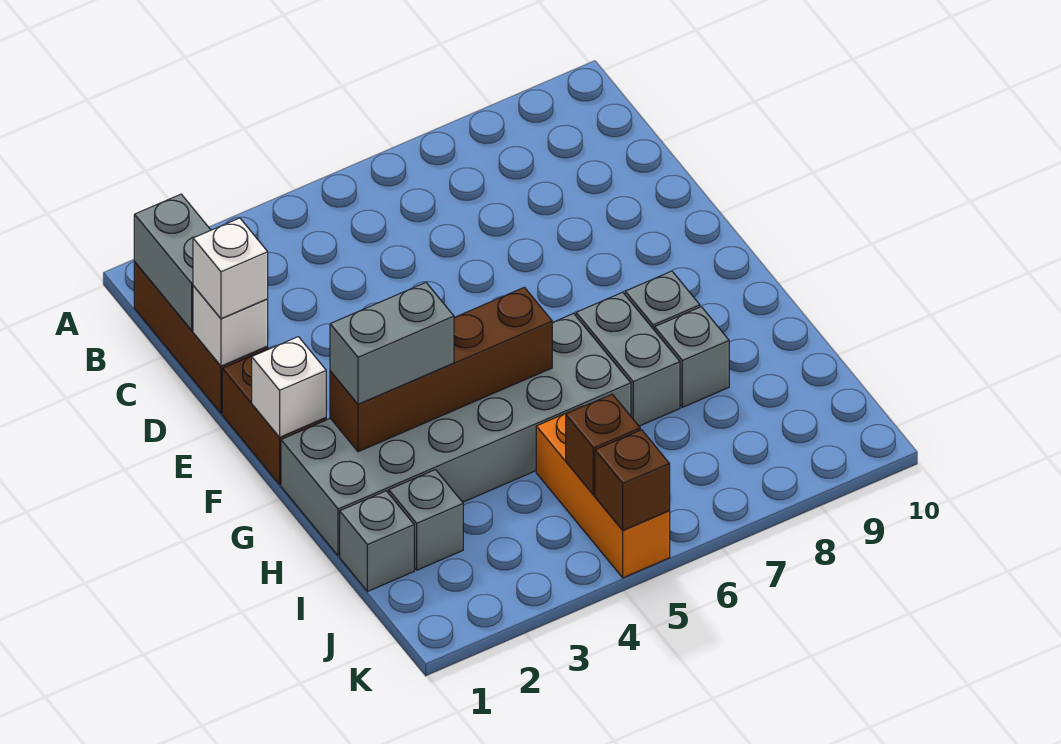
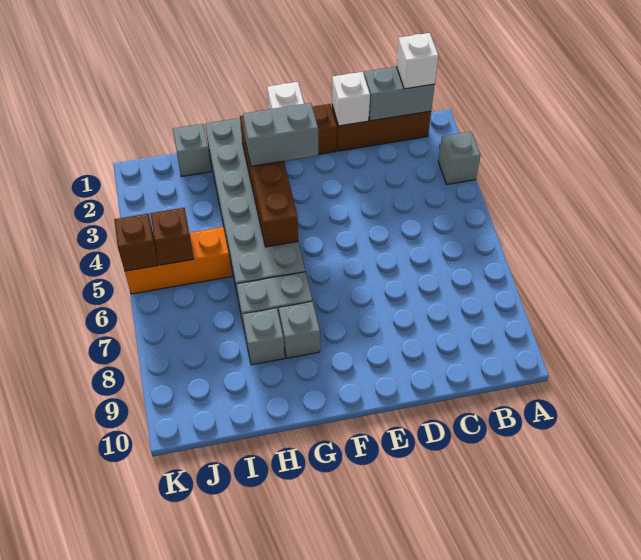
white 1x1 brick [193,218,268,319] -> white 1x1 brick moved to [396,33,438,89]
grey 1x2 brick [330,283,454,404] -> grey 1x2 brick turned to [243,103,318,166]
grey 1x1 brick [389,470,463,570] -> grey 1x1 brick moved to [438,132,481,185]

